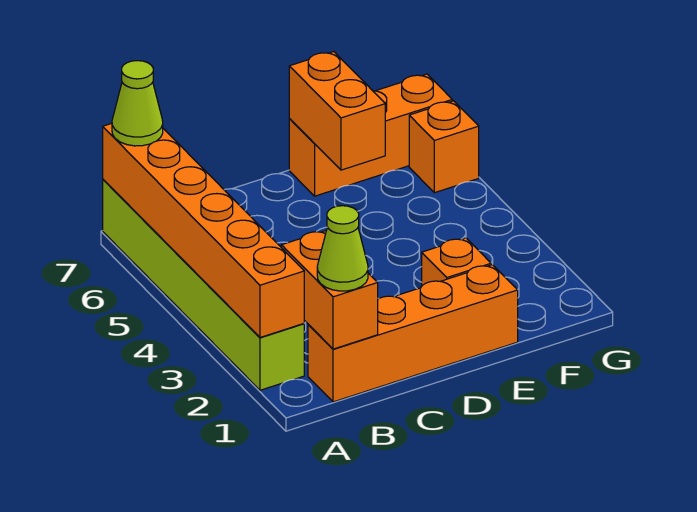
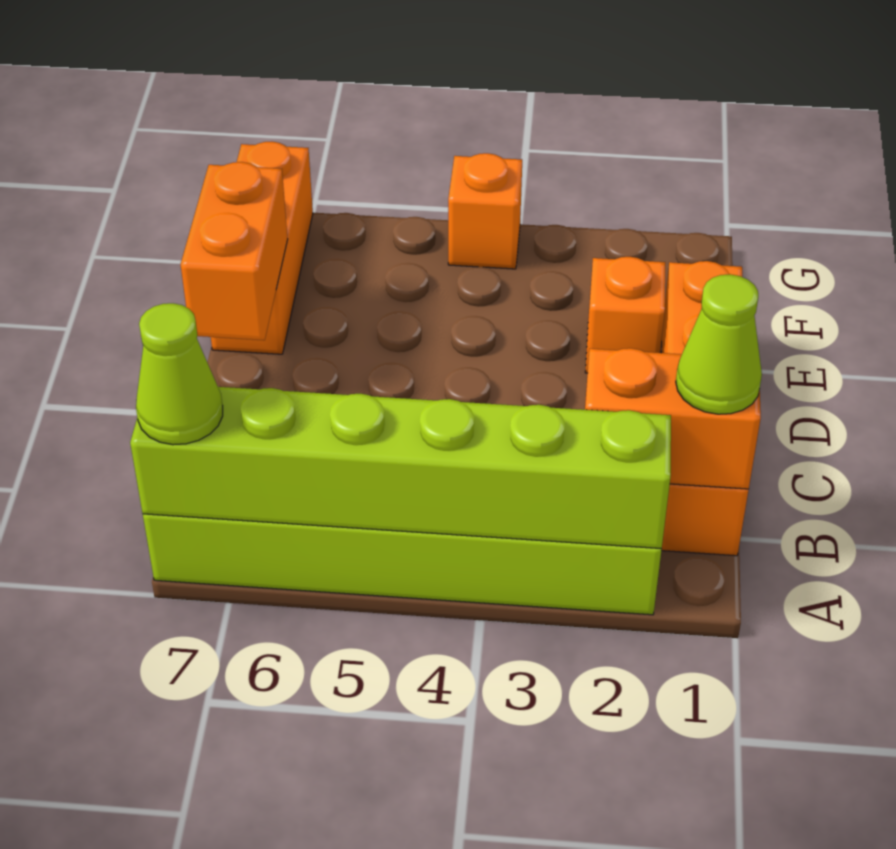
orange 1x6 brick [103,123,304,337] -> lime 1x6 brick [130,387,671,549]
orange 1x2 brick [289,52,385,170] -> orange 1x2 brick turned to [181,162,288,340]
orange 1x1 brick [409,101,479,193] -> orange 1x1 brick moved to [448,153,522,269]

